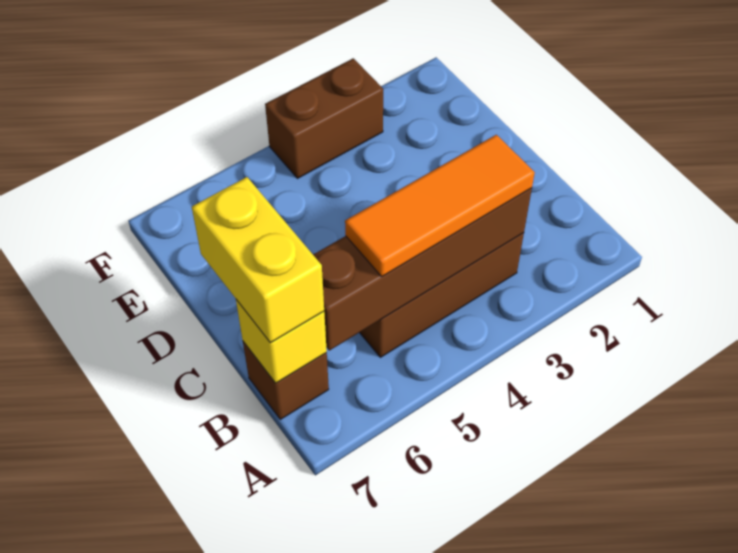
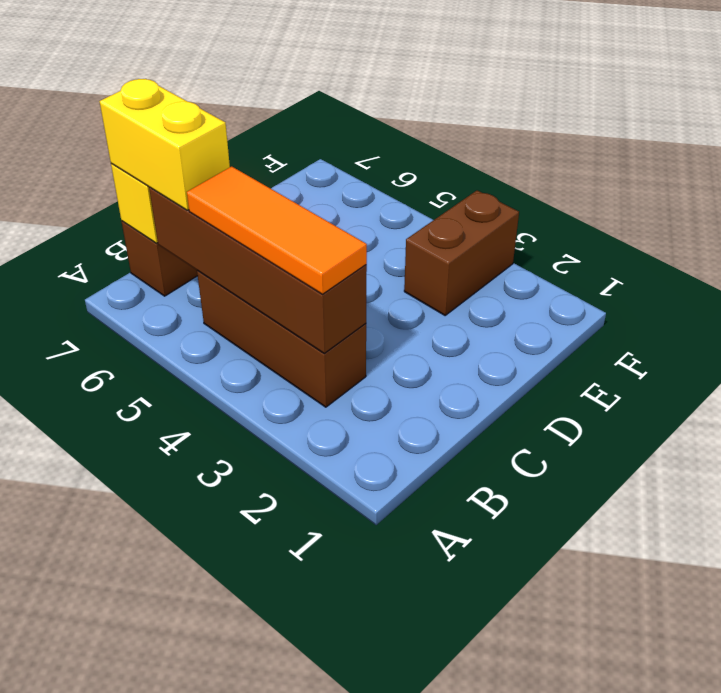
yellow 1x2 brick [192,177,324,343] -> yellow 1x2 brick turned to [99,79,230,210]
brown 1x2 brick [265,58,383,179] -> brown 1x2 brick turned to [404,190,519,315]

